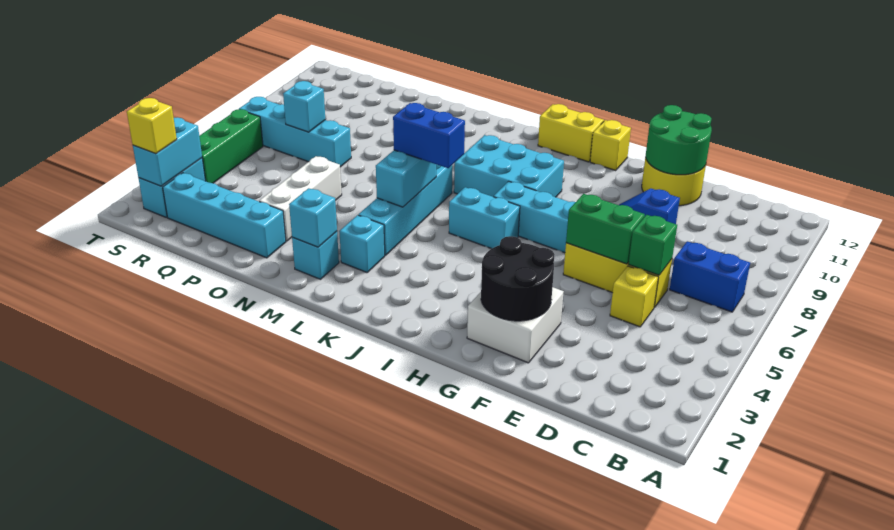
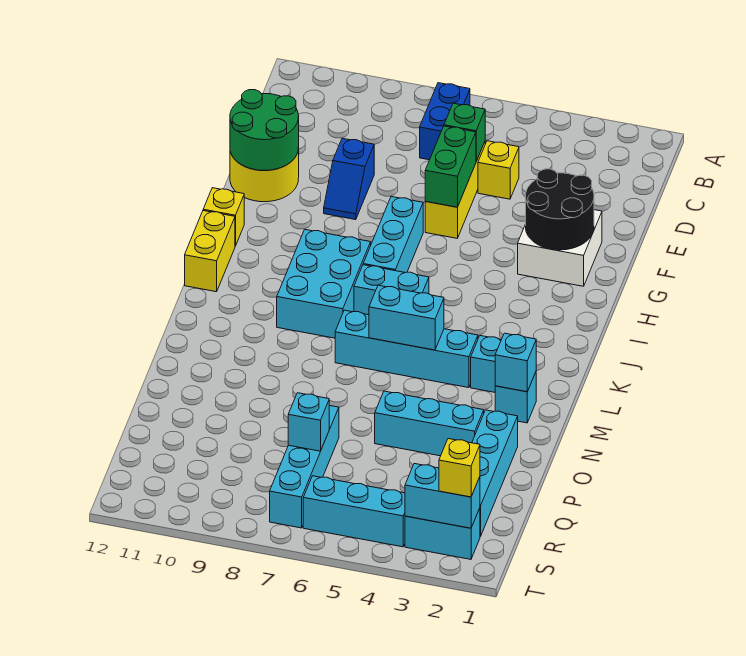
cyan 1x2 brick [449,187,520,249] -> cyan 1x2 brick turned to [354,265,429,315]
blue 1x2 brick [393,103,465,168] -> none
white 1x3 brick [259,156,342,241] -> cyan 1x3 brick [375,391,484,456]
green 1x3 brick [199,109,263,183] -> cyan 1x3 brick [303,476,405,547]

